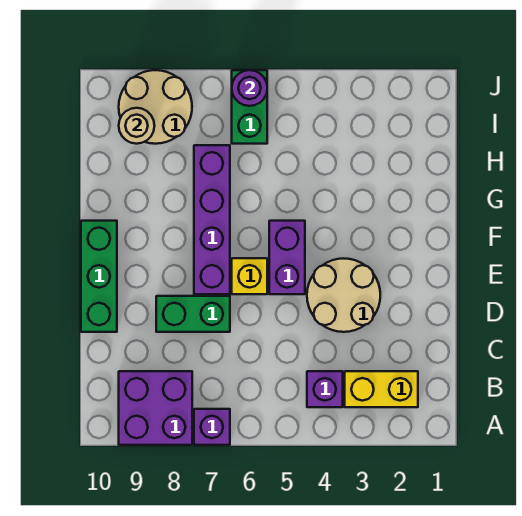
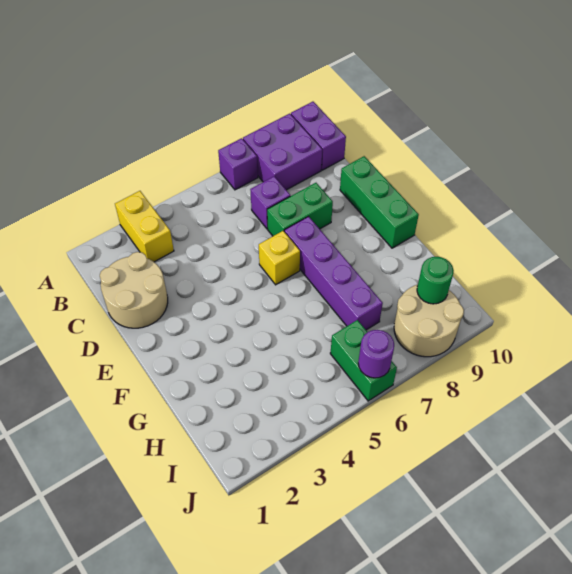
yellow 1x2 brick [345,371,418,407] -> yellow 1x2 brick turned to [115,191,174,262]
purple 1x1 brick [307,371,343,407] -> purple 1x1 brick moved to [250,176,290,229]
tan 2x2 round brick [307,258,380,332] -> tan 2x2 round brick moved to [100,252,168,328]
purple 1x2 brick [269,221,305,294] -> purple 1x2 brick moved to [291,102,346,170]
tan 1x1 round brick [119,108,154,144] -> green 1x1 round brick [417,257,454,304]

